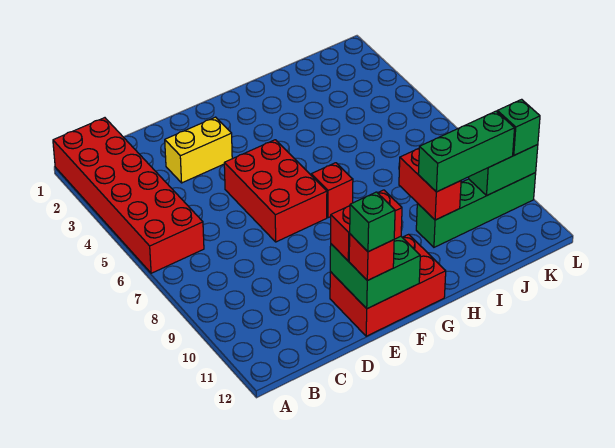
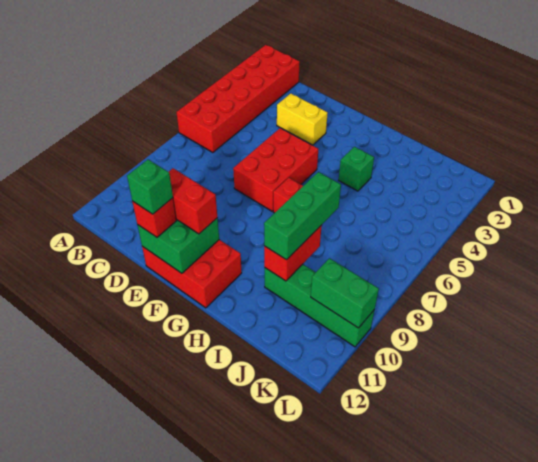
green 1x3 brick [418,111,515,192] -> green 1x3 brick turned to [264,172,341,260]
green 1x1 brick [497,99,540,155] -> green 1x1 brick moved to [339,147,374,191]

